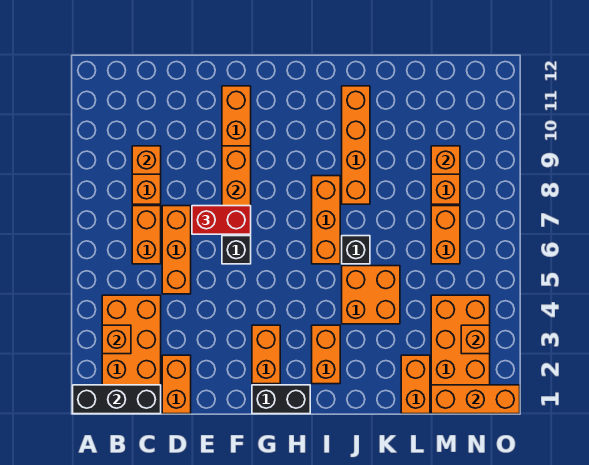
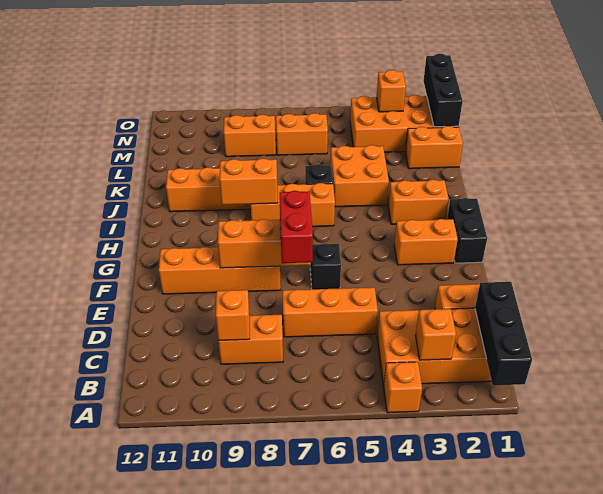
orange 1x2 brick [132,206,161,264] -> orange 1x2 brick moved to [220,158,278,205]
orange 1x3 brick [431,385,520,414] -> black 1x3 brick [424,54,463,127]
orange 1x1 brick [431,146,460,174] -> orange 1x1 brick moved to [384,362,422,413]

